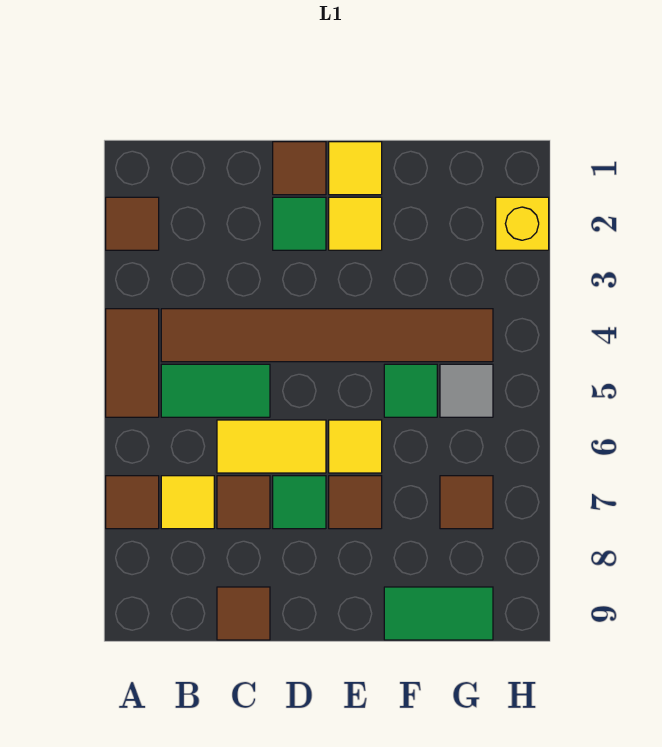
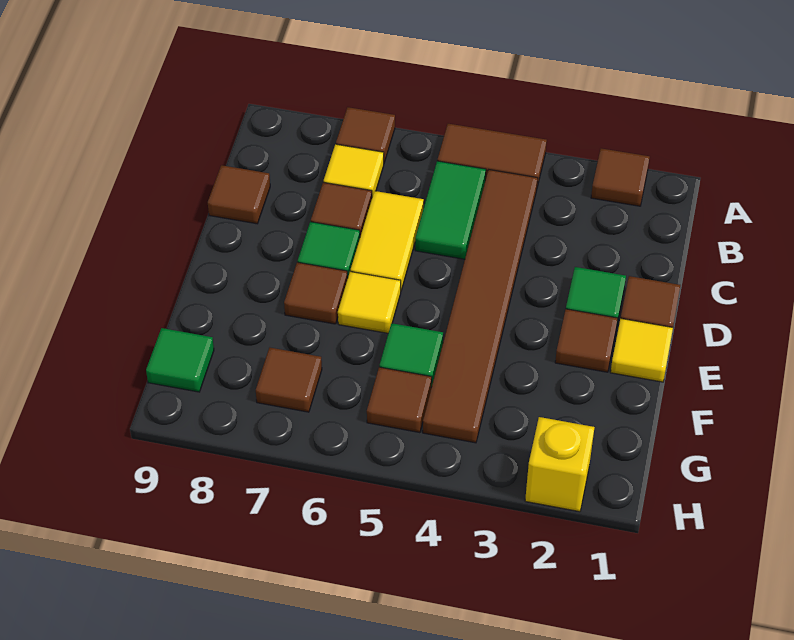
yellow 1x1 tile [329,197,382,250] -> brown 1x1 tile [555,309,618,372]
green 1x2 tile [384,587,493,640] -> green 1x1 tile [146,328,214,392]
grey 1x1 tile [440,364,493,417] -> brown 1x1 tile [367,367,432,433]

